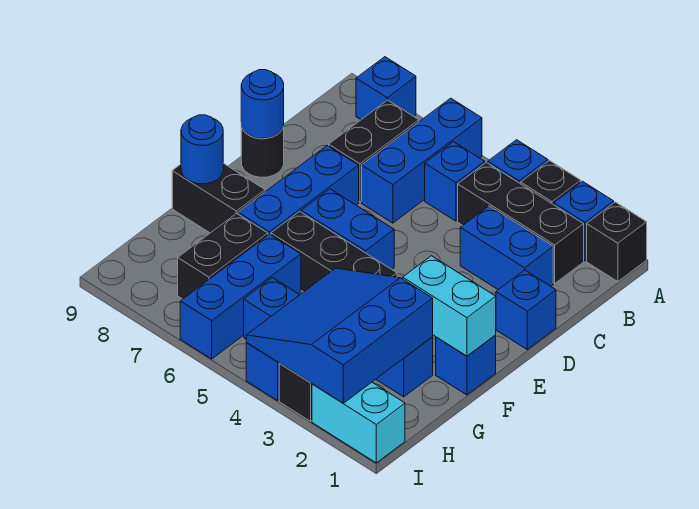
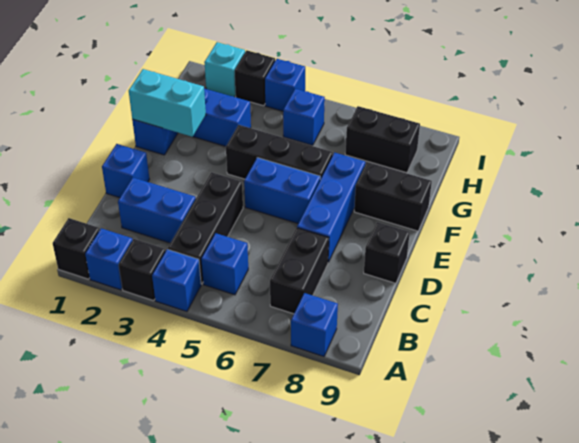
blue 1x3 brick [362,98,482,223] -> none
black 1x3 brick [458,162,584,283] -> black 1x3 brick turned to [168,172,243,284]
black 1x1 round brick [241,123,284,177] -> black 1x1 brick [364,222,410,283]
blue 1x1 round brick [241,70,284,139] -> none
blue 1x1 round brick [181,115,223,184] -> none
blue 3x3 slope [246,268,433,403] -> none
blue 1x3 brick [180,234,301,359] -> none
black 1x2 brick [178,213,268,299] -> black 1x2 brick turned to [345,106,420,173]
cyan 1x2 brick [312,382,405,463] -> cyan 1x1 brick [204,42,245,97]

